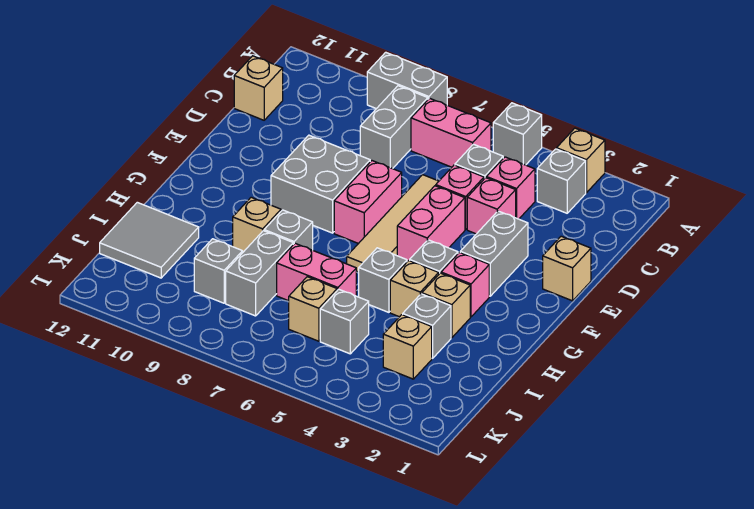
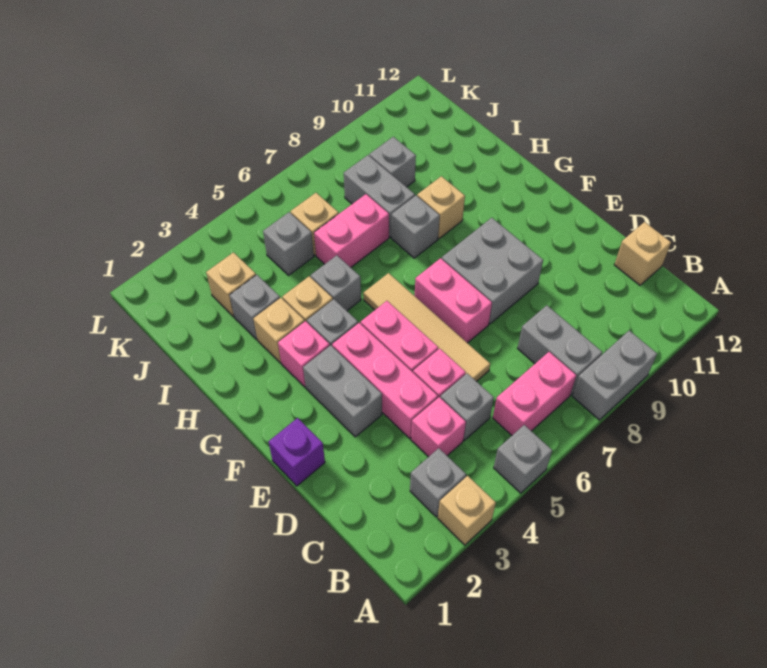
pink 1x1 brick [467,178,516,234] -> pink 1x3 brick [332,323,438,439]
tan 1x1 brick [543,236,591,301] -> purple 1x1 brick [268,418,325,486]
grey 2x2 tile [100,202,199,278] -> none

